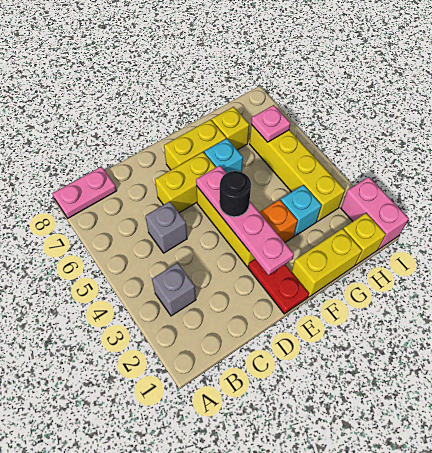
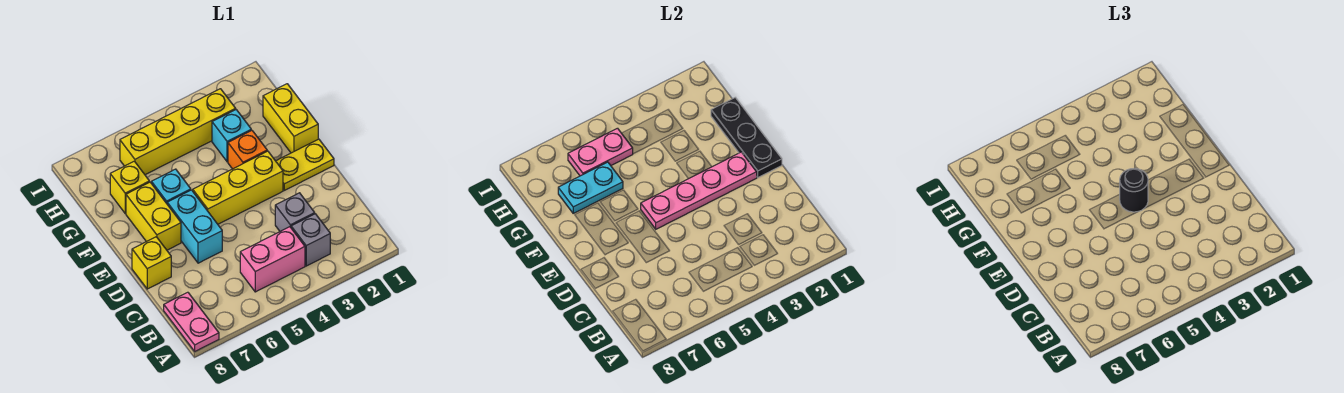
grey 1x1 brick [145,201,187,253] -> grey 1x1 brick moved to [275,193,315,231]
yellow 1x2 brick [155,152,216,213] -> cyan 1x2 brick [167,190,222,263]
red 1x2 plate [248,259,309,314] -> yellow 1x2 plate [276,139,334,190]
none -> black 1x3 plate [711,98,782,177]
none -> cyan 1x2 plate [558,162,623,213]
yellow 1x1 brick [343,213,386,265] -> yellow 1x1 brick moved to [132,237,171,289]
pink 1x1 plate [251,105,290,142] -> pink 1x2 plate [568,128,633,176]
pink 1x2 brick [341,177,409,249] -> pink 1x2 brick moved to [240,227,305,292]

